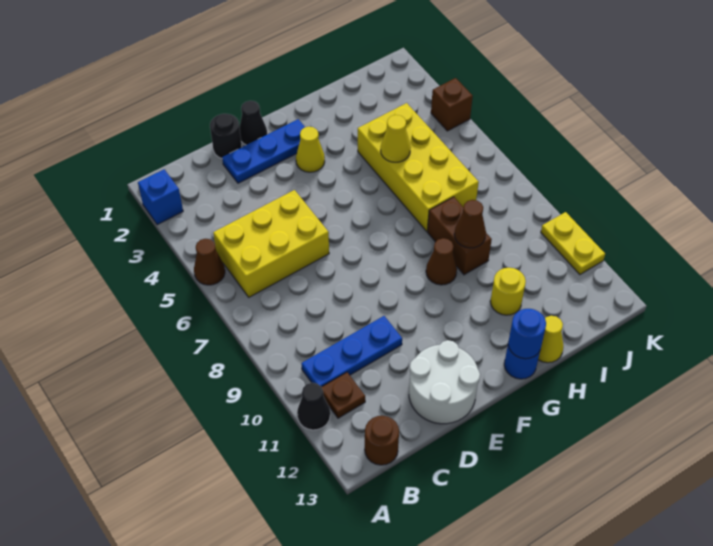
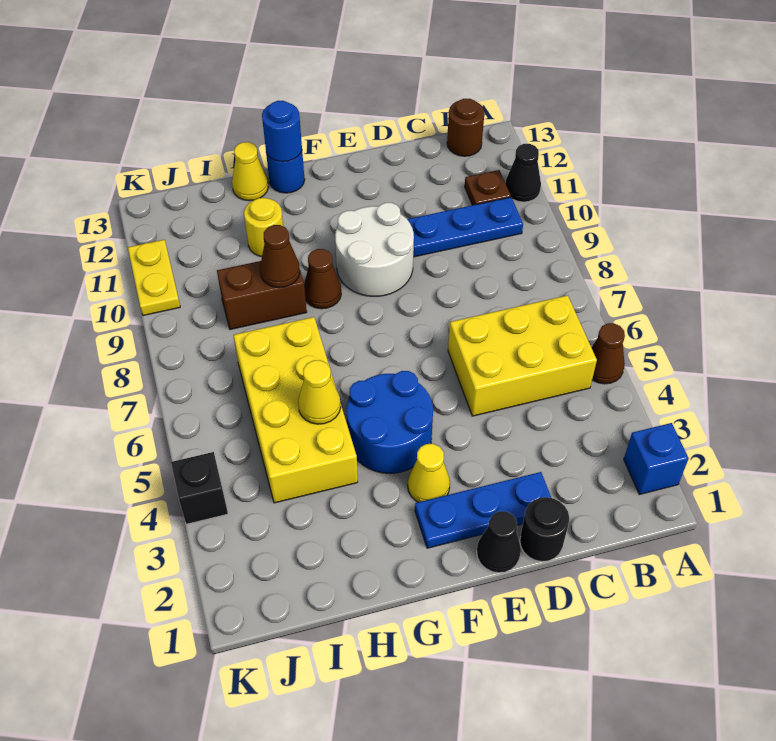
white 2x2 round brick [409,340,480,424] -> white 2x2 round brick moved to [335,203,414,296]
none -> blue 2x2 round brick [346,371,433,473]
brown 1x2 brick [427,197,492,275] -> brown 1x2 brick turned to [217,261,307,329]
brown 1x1 brick [431,78,473,131] -> black 1x1 brick [171,452,228,524]

